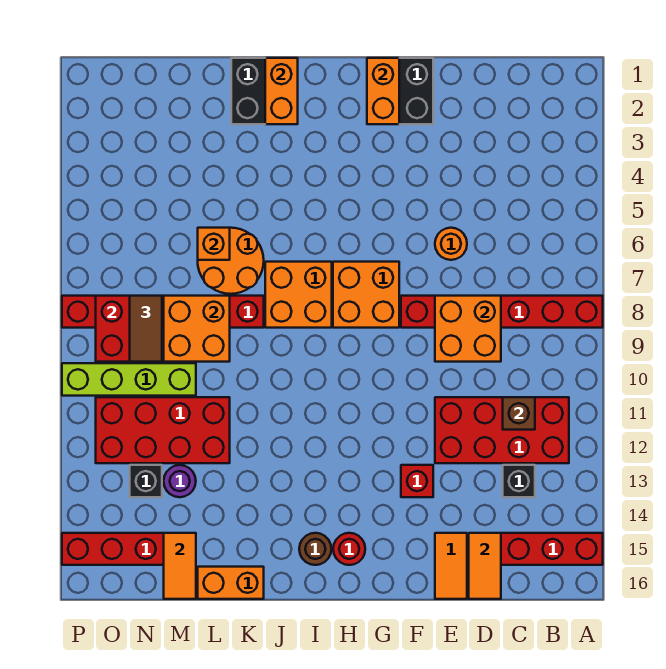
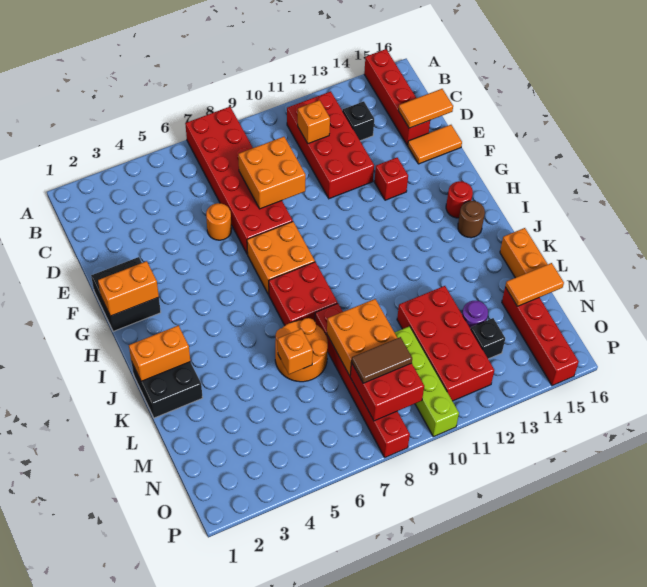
red 1x6 brick [401,296,603,328] -> red 2x6 brick [185,107,293,254]
brown 1x1 brick [503,397,535,430] -> orange 1x1 brick [298,100,330,144]
orange 2x2 brick [265,262,332,328] -> red 2x2 brick [269,262,338,325]

